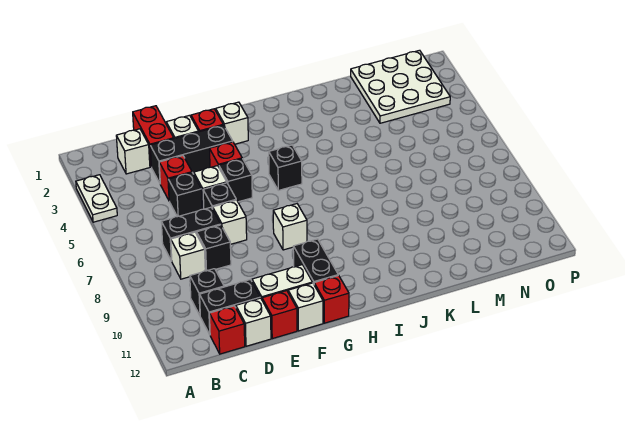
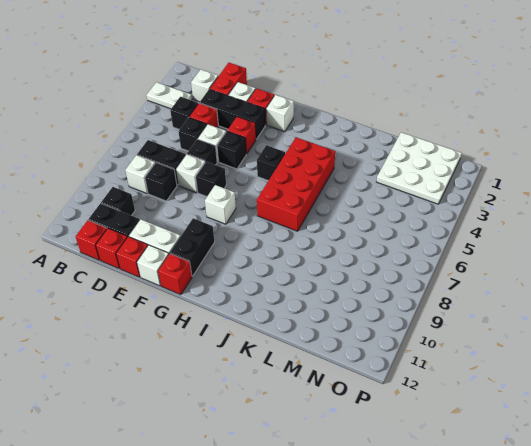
white 1x2 plate [76,175,117,222] -> white 1x2 plate turned to [147,82,192,109]
none -> black 1x1 brick [170,97,198,130]
white 1x1 brick [236,298,271,346] -> red 1x1 brick [96,228,127,268]
none -> black 1x1 brick [196,162,226,197]
none -> red 2x4 brick [257,137,335,231]

